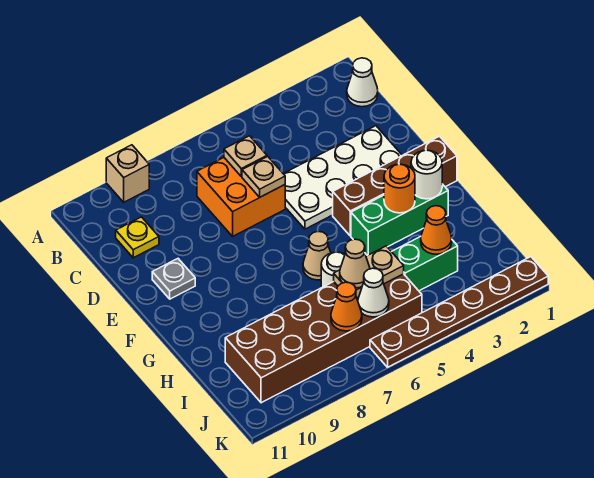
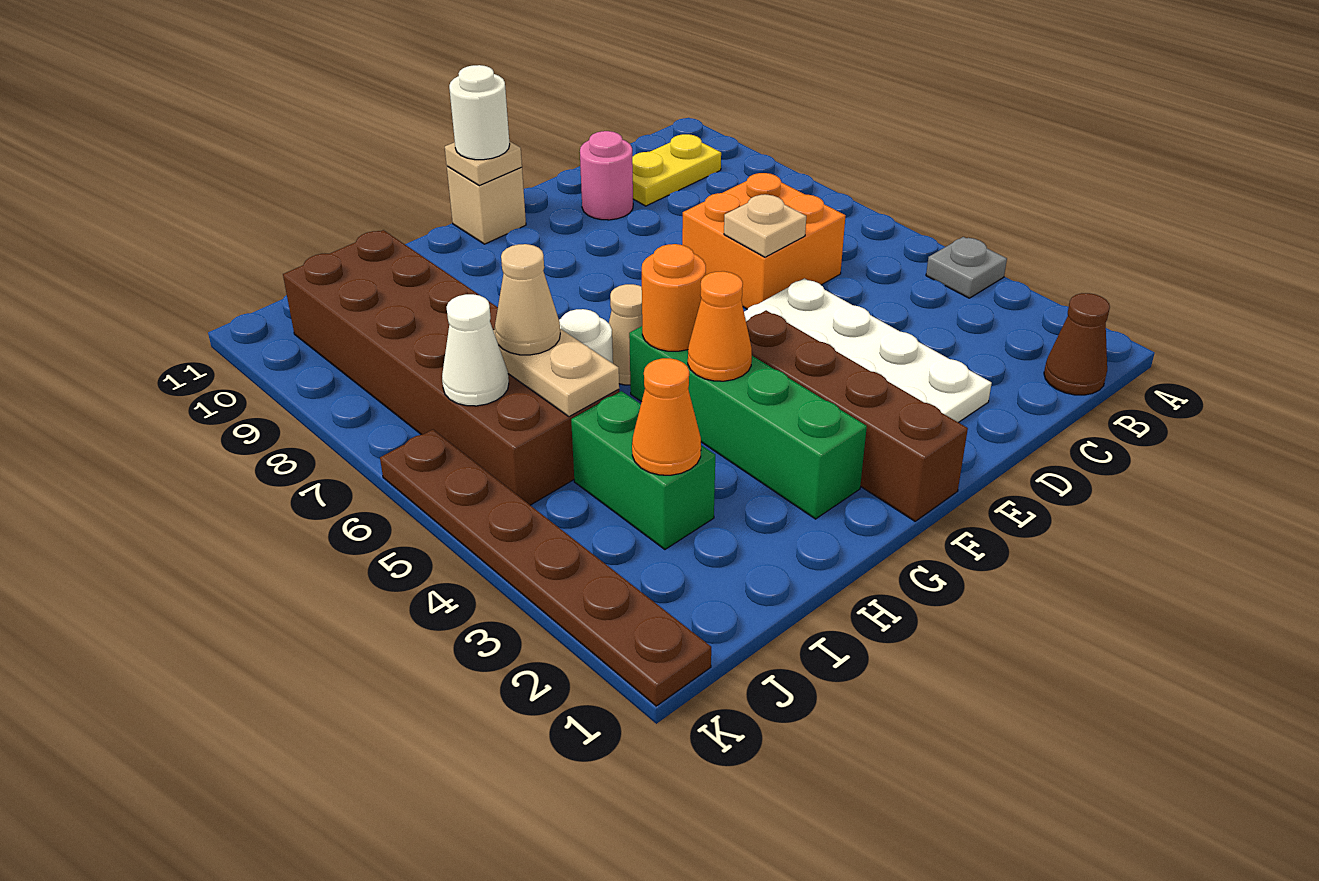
tan 1x1 brick [106,145,149,202] -> tan 1x1 brick moved to [447,166,526,244]
white 1x1 cone [347,58,378,107] -> brown 1x1 cone [1044,293,1110,395]
tan 1x1 plate [224,136,267,177] -> tan 1x1 plate moved to [445,141,522,186]
yellow 1x1 plate [116,217,159,258] -> yellow 1x2 plate [632,134,721,206]
none -> pink 1x1 round brick [580,131,633,220]
grey 1x1 plate [152,259,195,299] -> grey 1x1 plate moved to [926,237,1007,298]
green 1x3 brick [351,184,448,256] -> green 1x4 brick [629,326,867,519]
white 1x1 round brick [411,150,442,199] -> white 1x1 round brick moved to [449,65,510,160]
orange 1x1 round brick [384,164,415,213] -> orange 1x1 round brick moved to [642,244,706,351]
orange 1x1 cone [331,282,362,331] -> orange 1x1 cone moved to [688,271,752,381]

